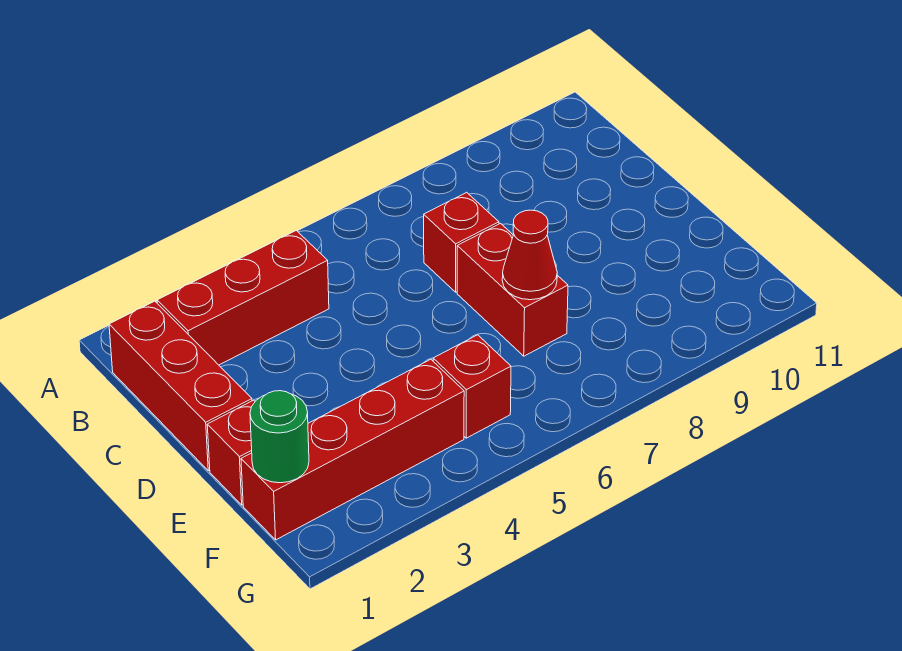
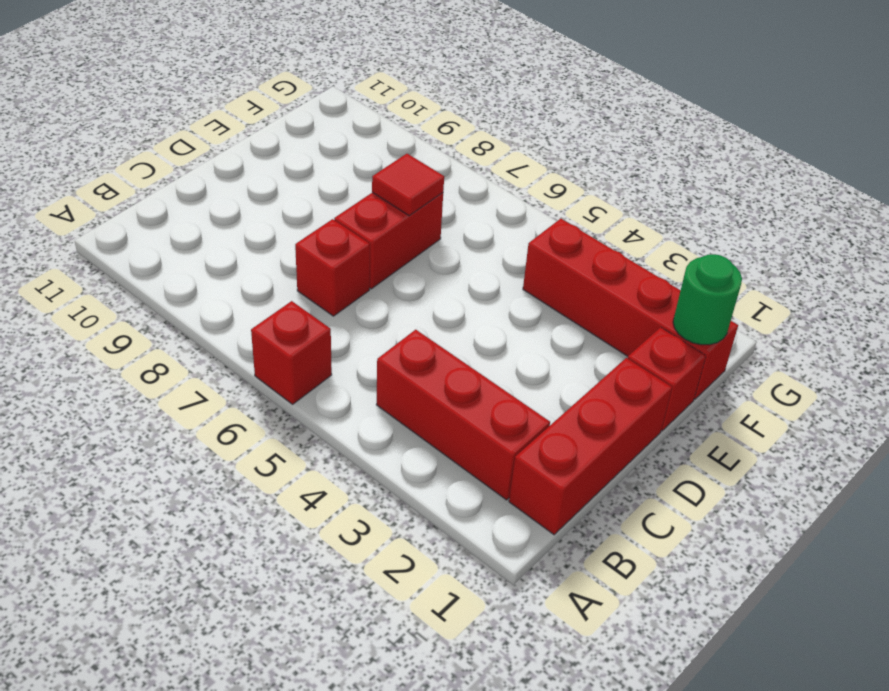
red 1x1 cone [502,210,557,300] -> red 1x1 tile [372,154,444,216]
red 1x1 brick [433,335,511,438] -> red 1x1 brick moved to [251,301,332,404]

